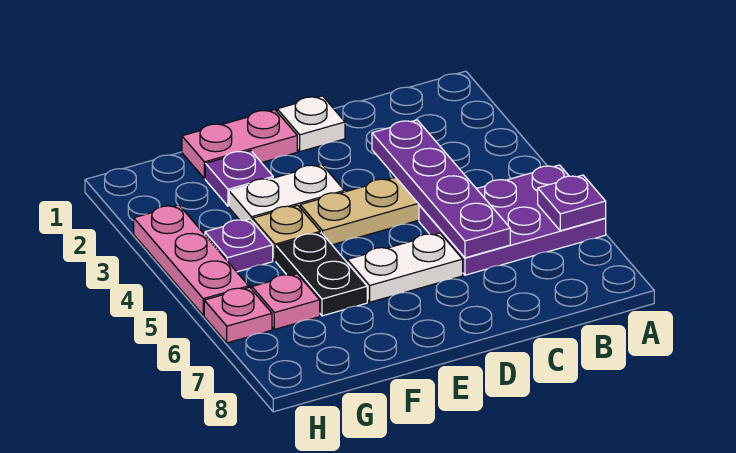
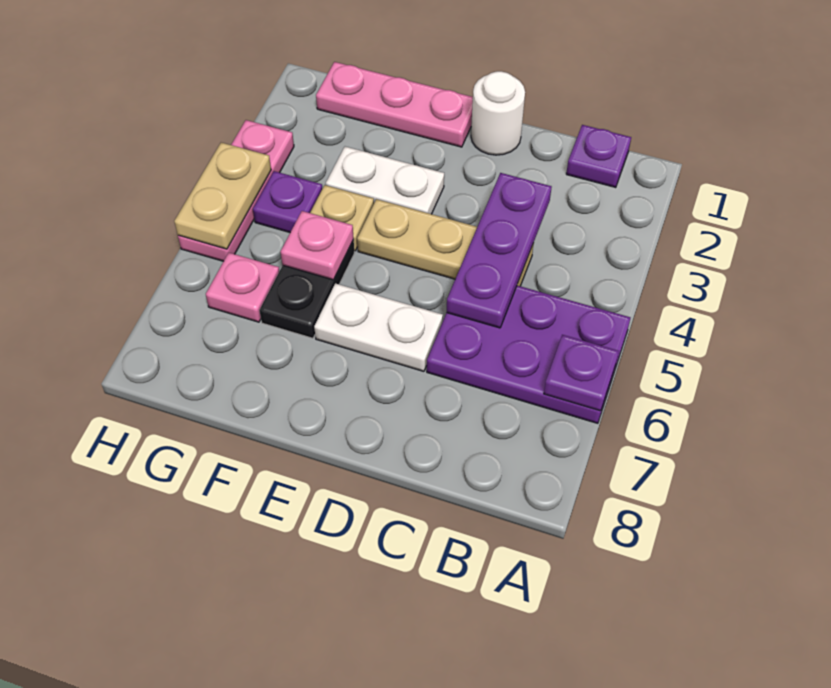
purple 1x4 plate [372,120,510,258] -> purple 1x3 plate [447,173,552,328]
white 1x1 plate [277,96,345,151] -> white 1x1 round brick [471,71,525,155]
pink 1x2 plate [182,110,297,179] -> pink 1x3 plate [316,62,473,147]
purple 1x1 plate [205,151,273,206] -> purple 1x1 plate moved to [566,125,631,188]
none -> tan 1x2 plate [174,143,271,249]
pink 1x1 plate [204,287,272,343] -> pink 1x1 plate moved to [280,211,354,280]

